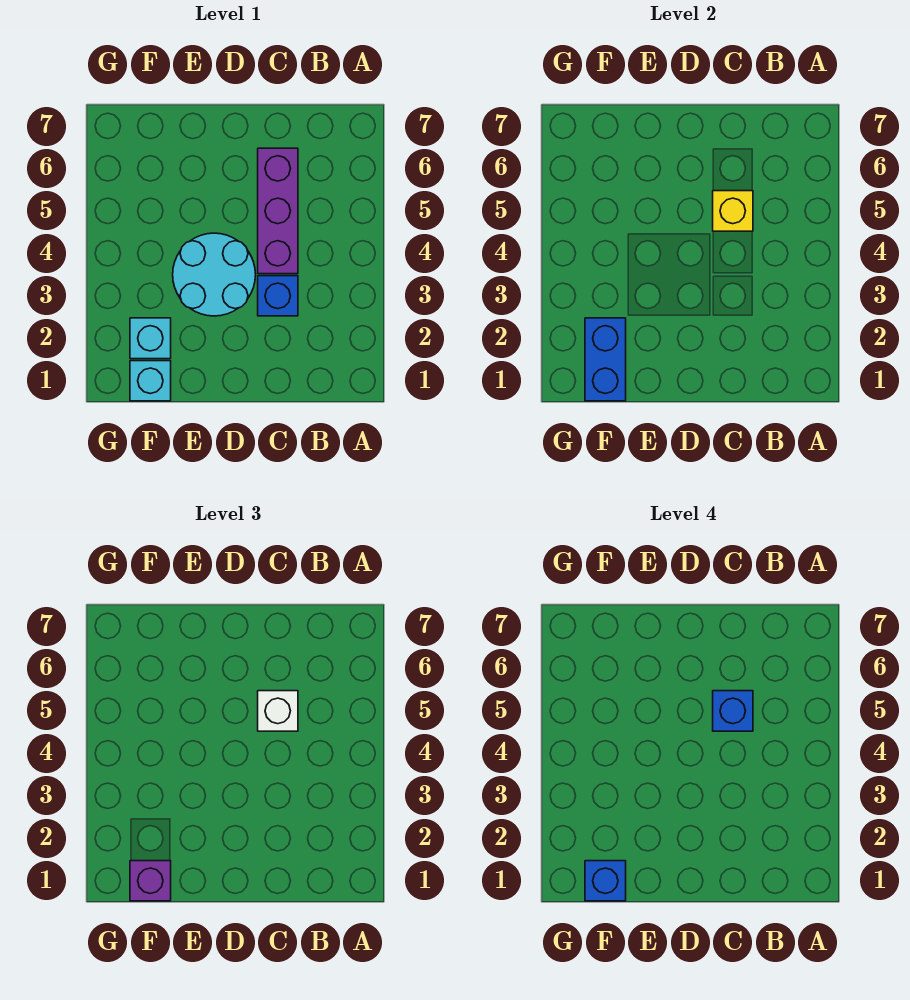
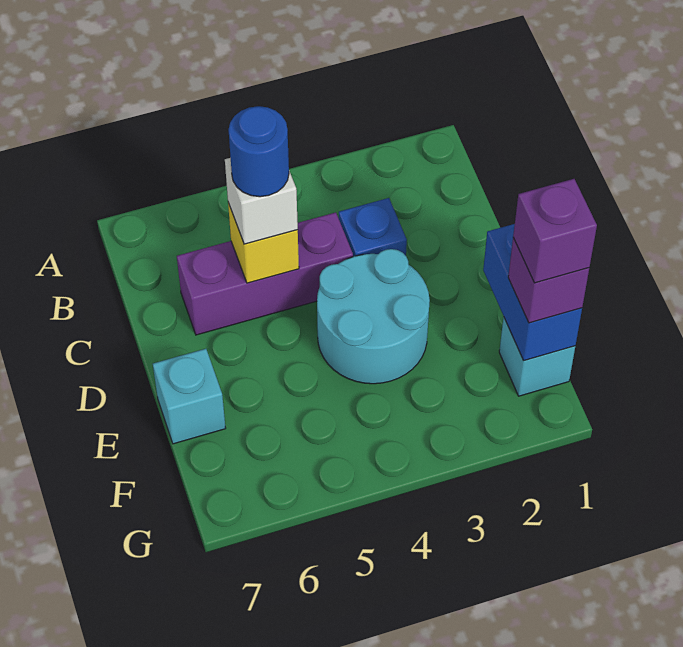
blue 1x1 brick [713,691,753,731] -> blue 1x1 round brick [229,106,289,197]
blue 1x2 brick [585,318,626,401] -> blue 1x2 brick turned to [483,224,582,361]
blue 1x1 brick [585,861,626,901] -> purple 1x1 brick [513,179,597,283]
cyan 1x1 brick [130,318,171,359] -> cyan 1x1 brick moved to [153,349,226,444]

